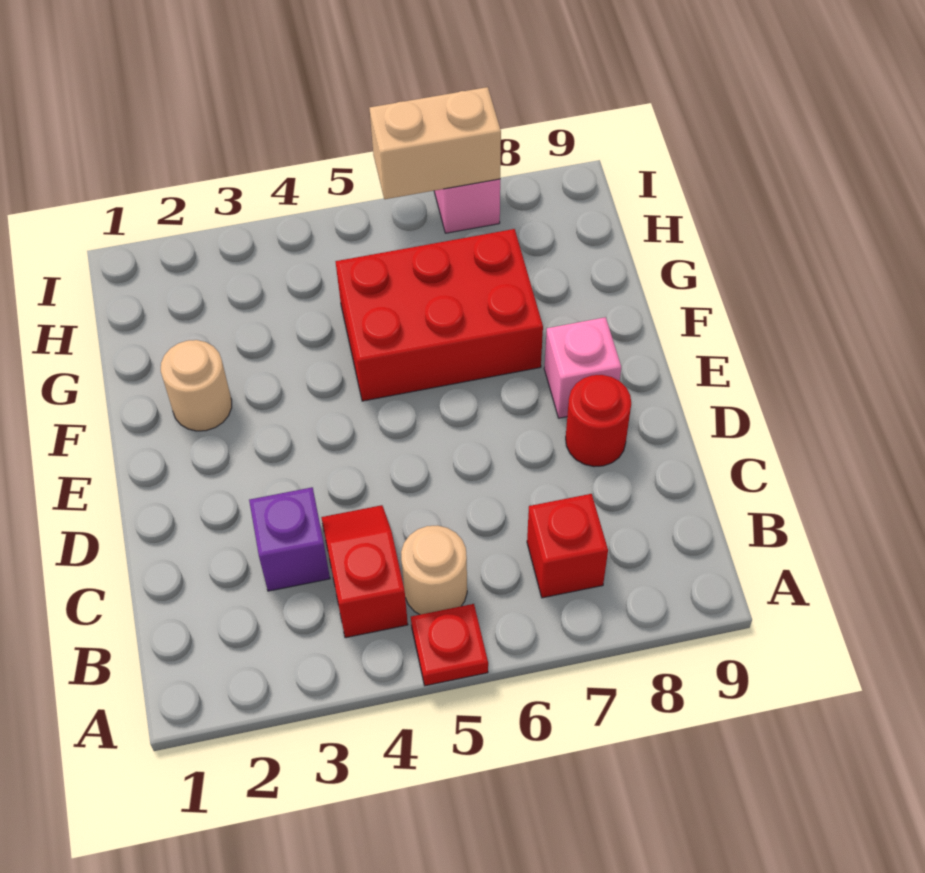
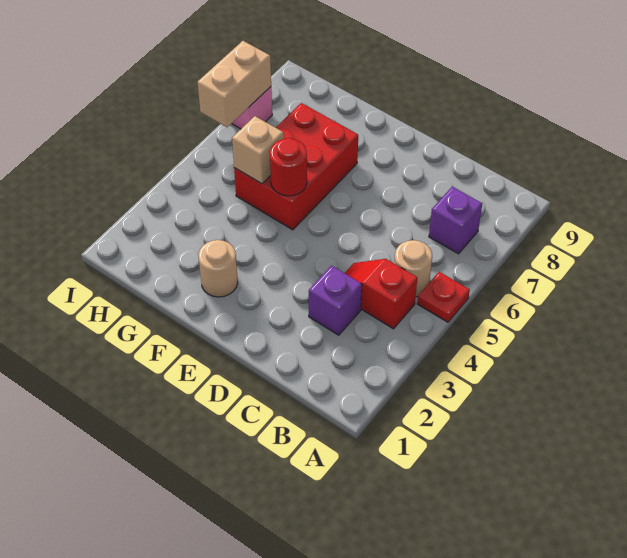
red 1x1 brick [527,494,608,598] -> purple 1x1 brick [429,187,482,254]
red 1x1 round brick [566,375,631,467] -> red 1x1 round brick moved to [270,138,307,196]
pink 1x1 brick [544,317,621,418] -> none
none -> tan 1x1 brick [232,116,284,184]

